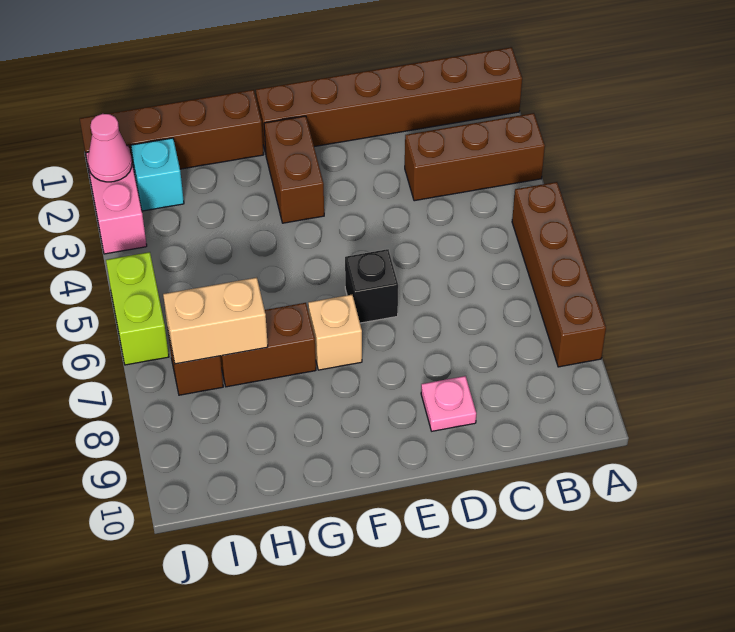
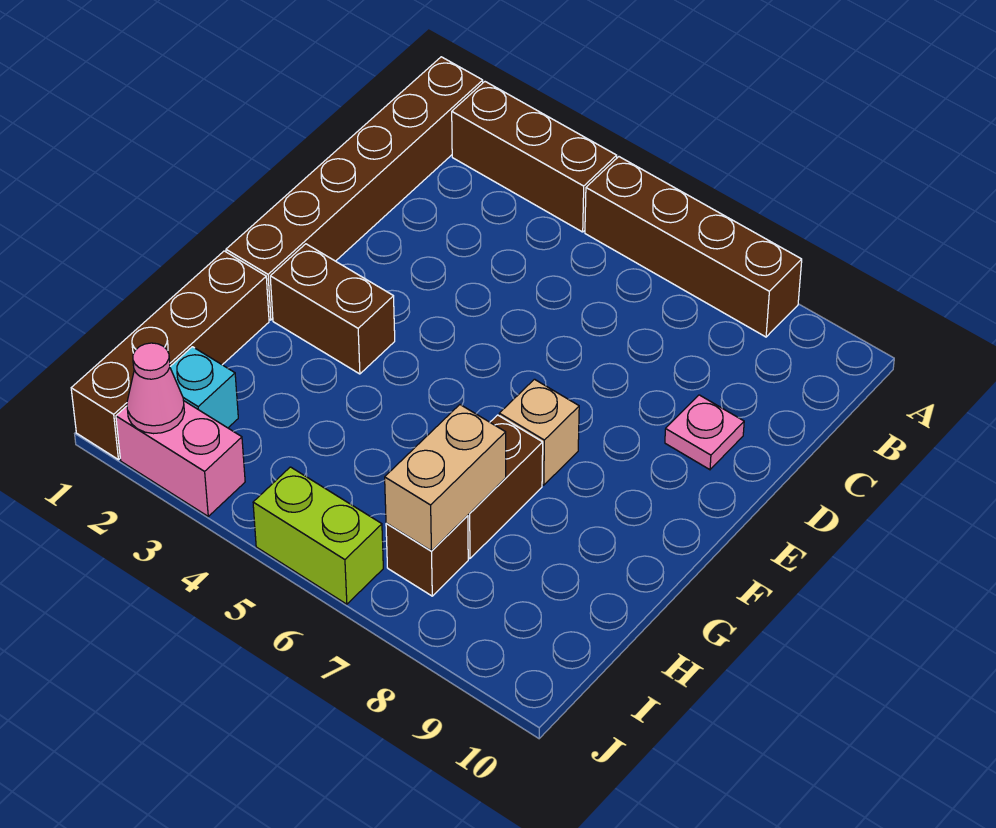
brown 1x3 brick [405,113,545,201] -> brown 1x3 brick turned to [452,82,617,232]
black 1x1 brick [345,249,398,323] -> none

